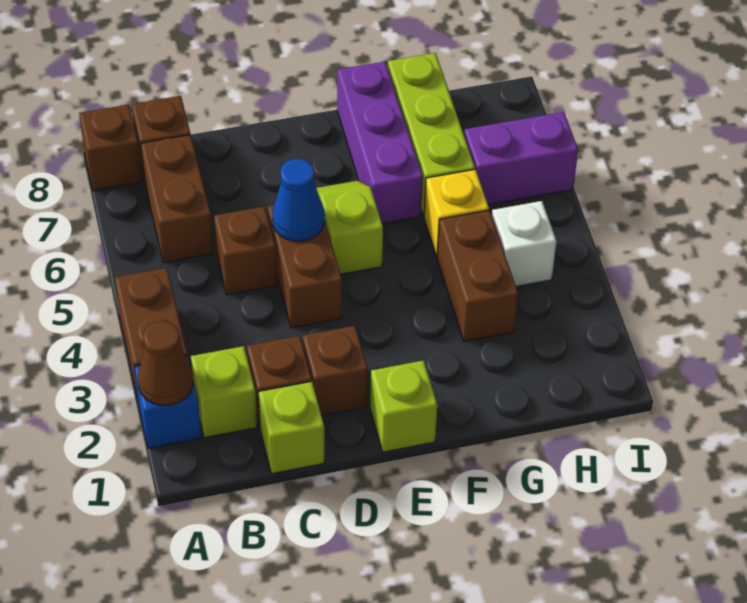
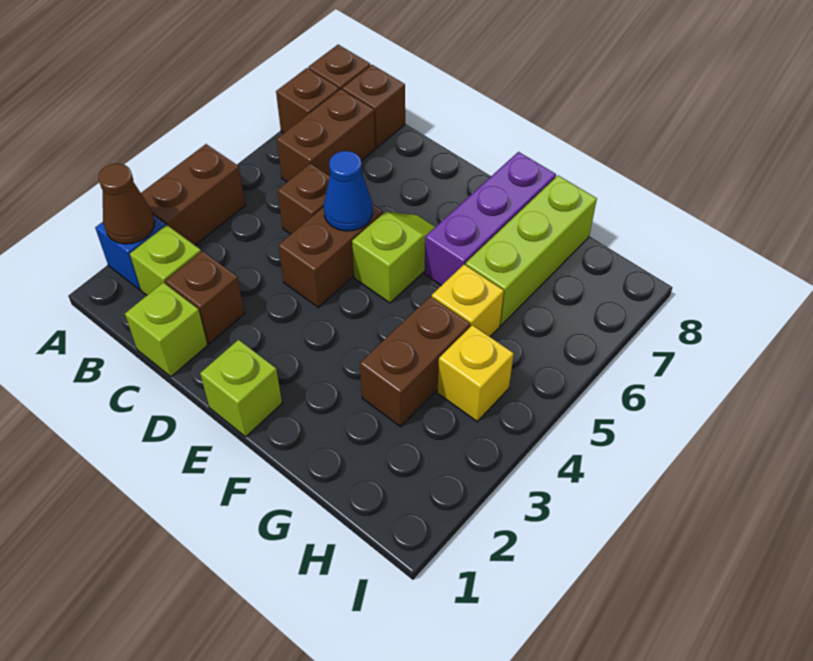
brown 1x1 brick [303,326,368,415] -> brown 1x1 brick moved to [276,68,339,133]
white 1x1 brick [492,201,556,287] -> yellow 1x1 brick [437,325,514,421]
purple 1x2 brick [464,112,578,205] -> none

